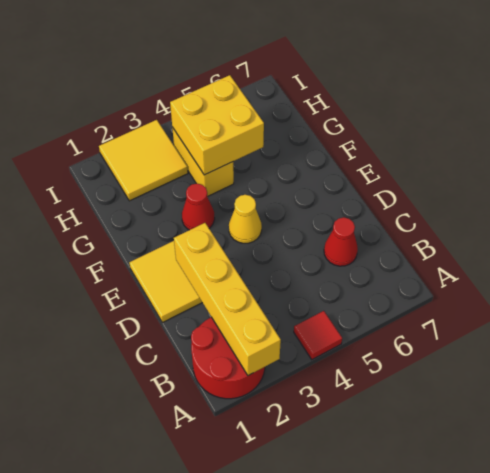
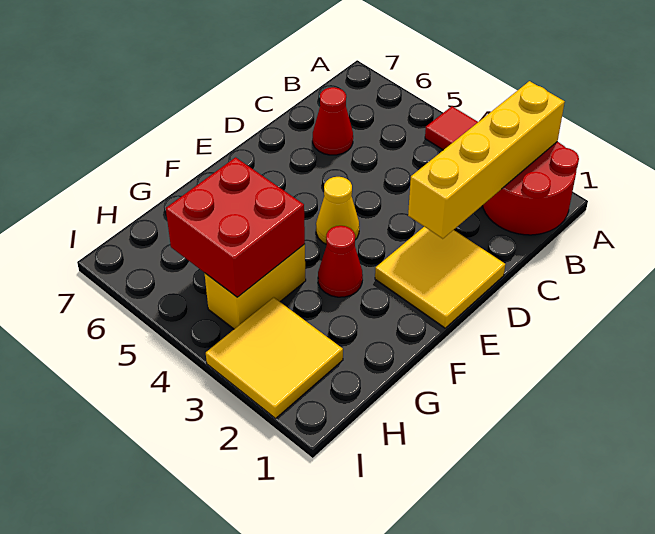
yellow 2x2 brick [170,75,264,175] -> red 2x2 brick [166,157,305,297]

